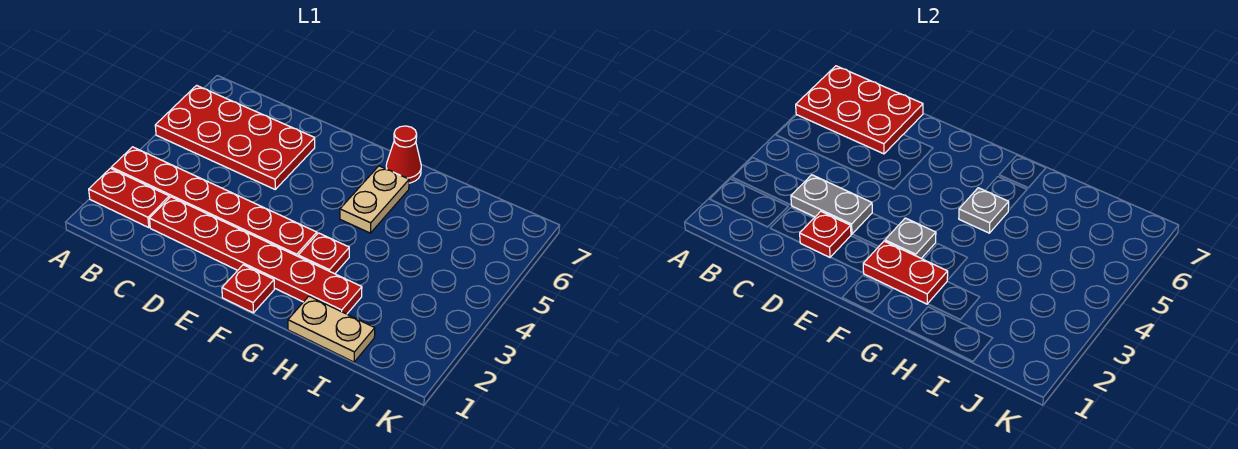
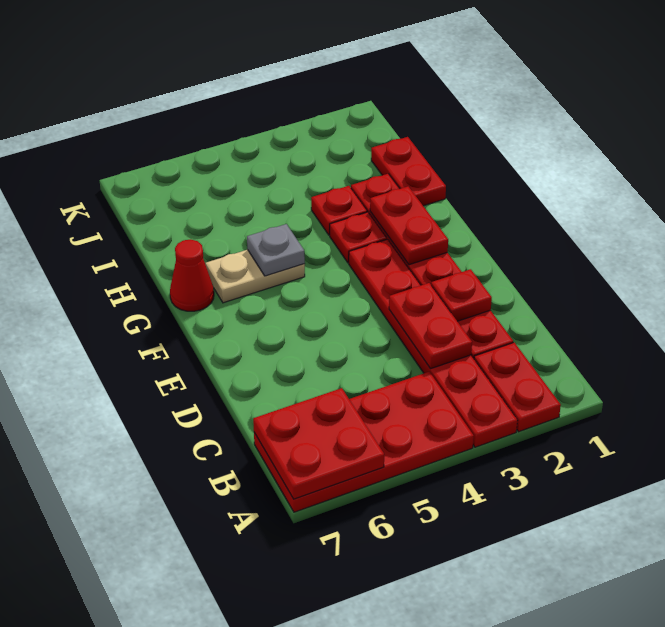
red 2x4 plate [155,85,315,189] -> red 2x4 plate turned to [254,372,474,512]
red 2x3 plate [796,66,923,154] -> red 2x2 plate [253,388,384,499]
grey 1x2 plate [791,175,872,234] -> red 1x2 plate [389,283,472,369]
red 1x1 plate [222,265,274,313] -> red 1x1 plate moved to [311,186,367,235]
grey 1x1 plate [885,218,936,258] -> none
tan 1x2 plate [288,296,375,362] -> red 1x2 plate [371,137,446,206]

